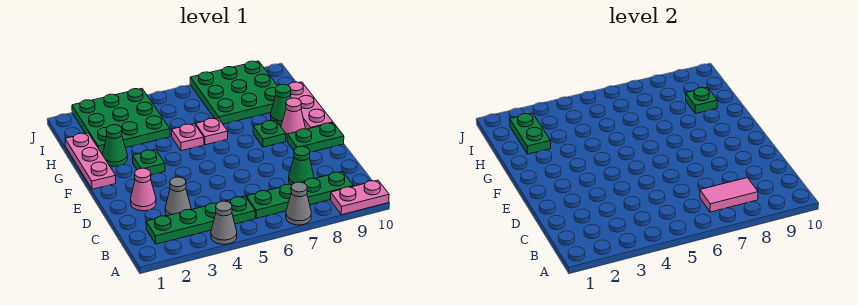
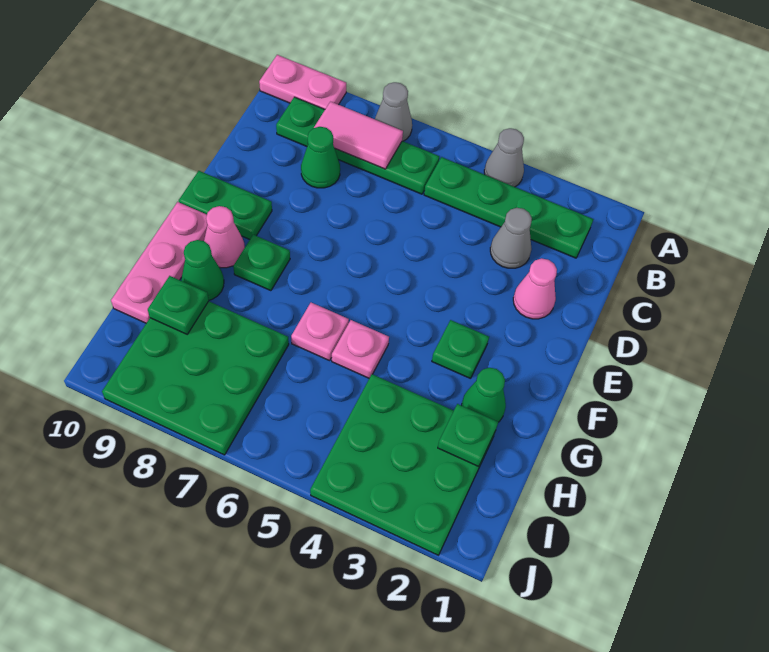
pink 1x3 plate [65,133,116,189] -> none
green 1x2 plate [510,113,551,154] -> green 1x1 plate [438,404,498,467]

